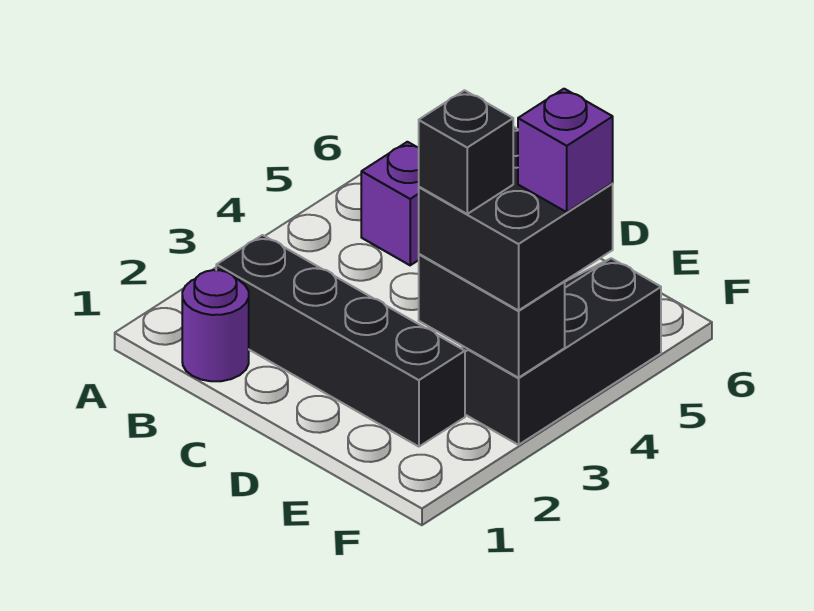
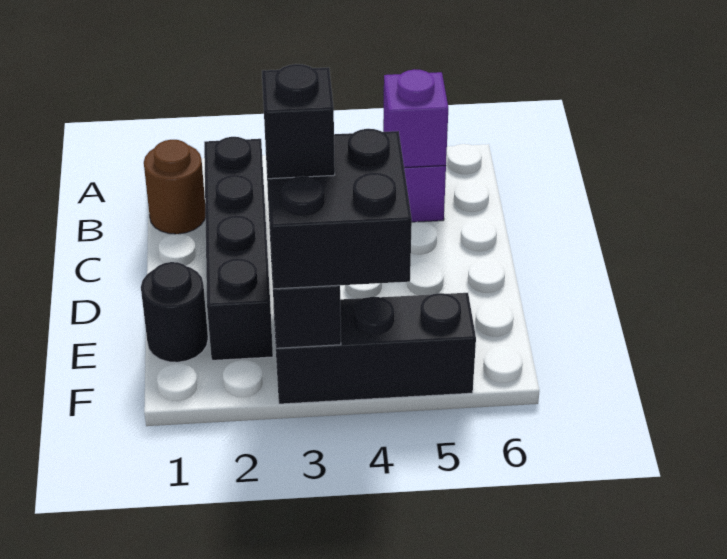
purple 1x1 round brick [182,270,249,381] -> brown 1x1 round brick [144,140,205,234]
none -> black 1x1 round brick [141,262,208,362]
purple 1x1 brick [518,89,613,212] -> purple 1x1 brick moved to [383,69,448,168]

